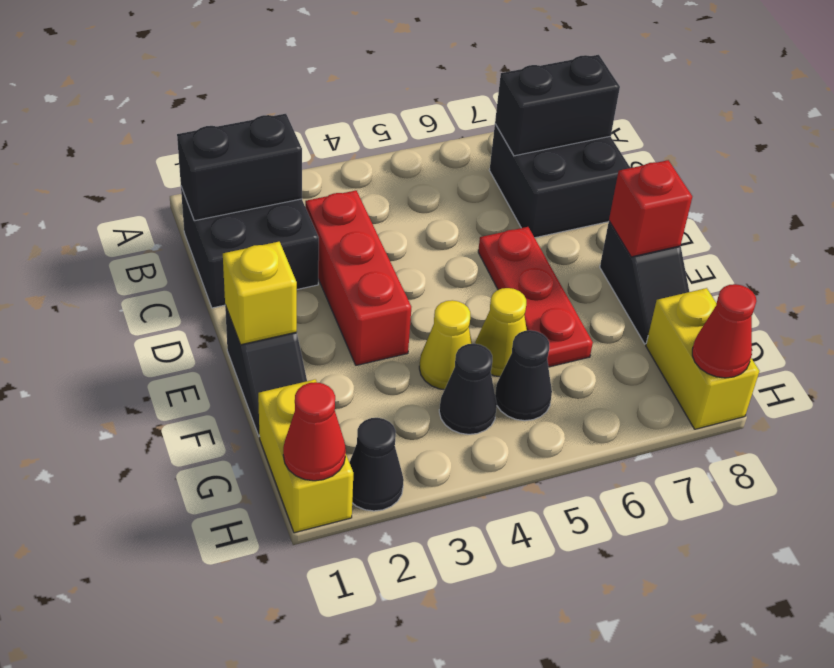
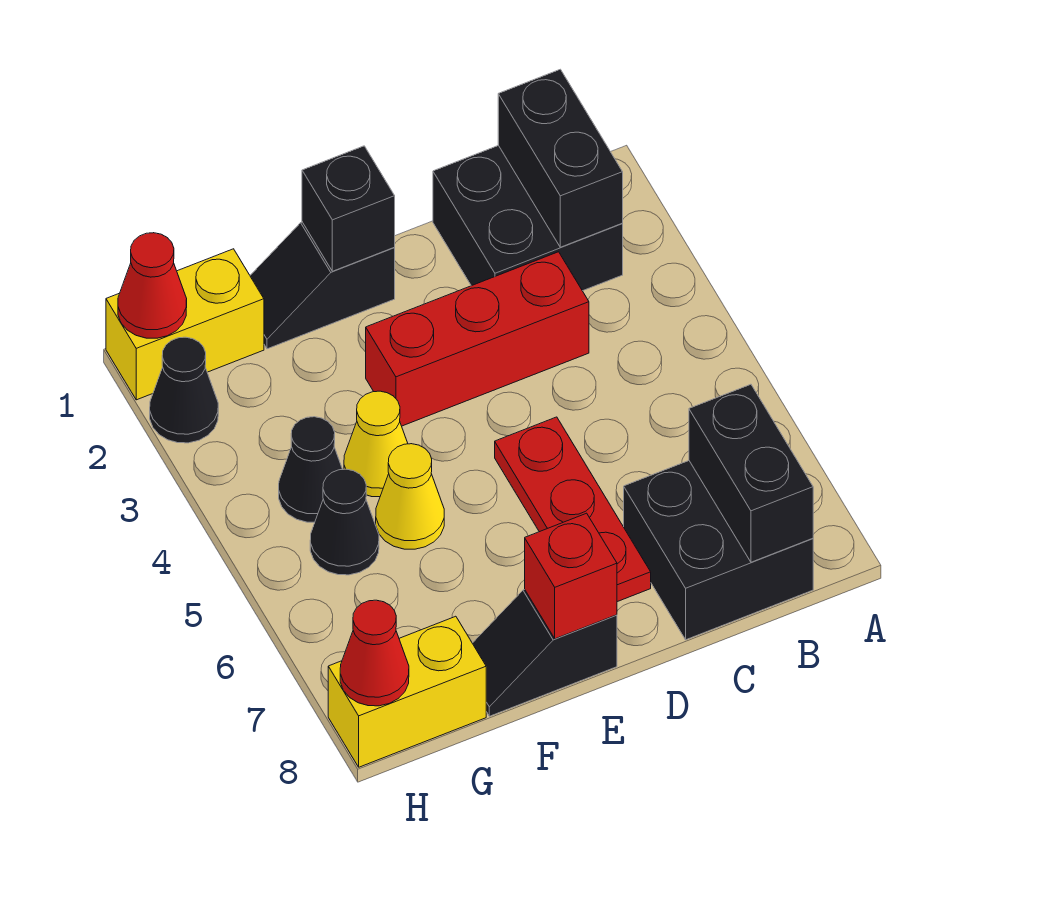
red 1x3 plate [478,227,593,367] -> red 1x3 plate turned to [495,417,651,602]
yellow 1x1 brick [223,242,297,345] -> black 1x1 brick [302,146,395,271]

